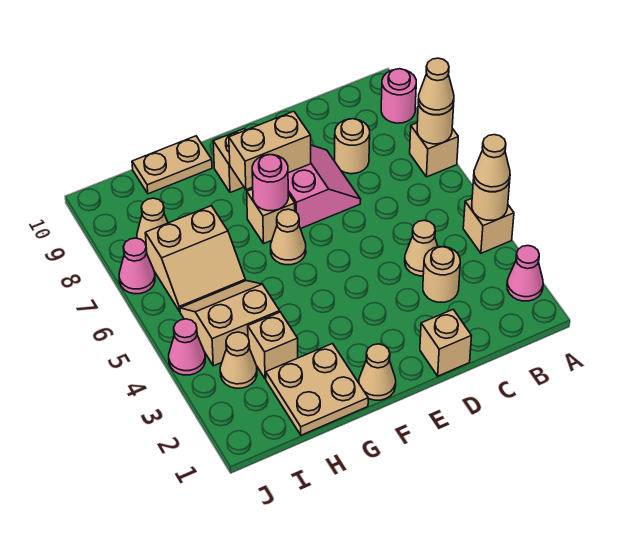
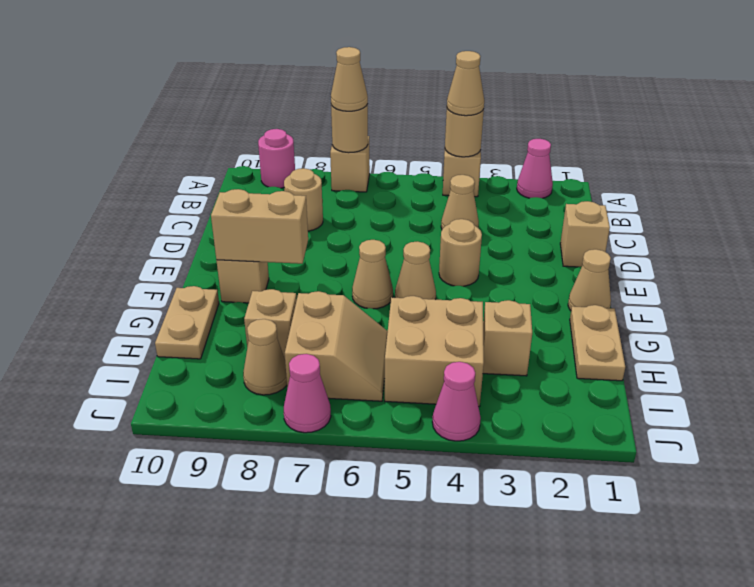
tan 1x1 round brick [423,247,460,302] -> tan 1x1 round brick moved to [439,219,482,286]
pink 2x2 slope [288,145,361,229] -> none
tan 1x2 brick [229,111,311,190] -> tan 1x2 brick turned to [211,189,308,264]
tan 1x1 brick [247,189,295,243] -> tan 1x1 brick moved to [244,289,297,358]
pink 1x1 round brick [252,155,288,211] -> none
tan 2x2 plate [266,344,368,435] -> tan 1x2 plate [570,305,625,381]
tan 2x2 slope [180,281,280,366] -> tan 2x2 brick [385,296,484,407]
tan 1x1 cone [220,332,257,388] -> tan 1x1 cone moved to [395,241,436,300]

